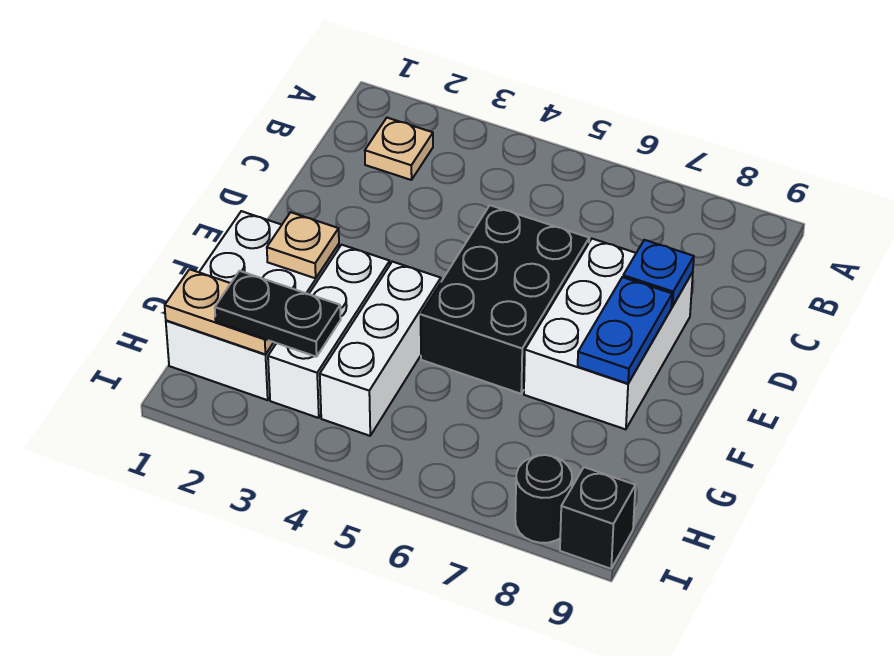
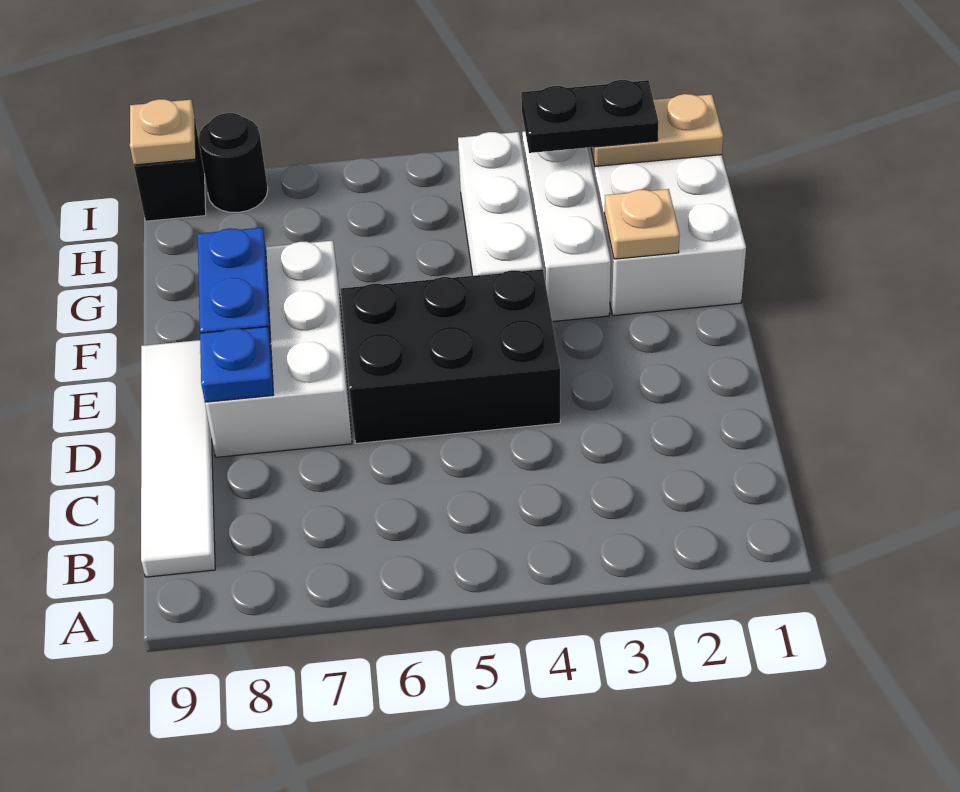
tan 1x1 plate [365,118,433,180] -> tan 1x1 plate moved to [130,99,196,165]
none -> white 1x4 tile [141,340,215,577]
black 2x3 brick [421,205,589,394] -> black 2x3 brick turned to [341,269,560,443]

